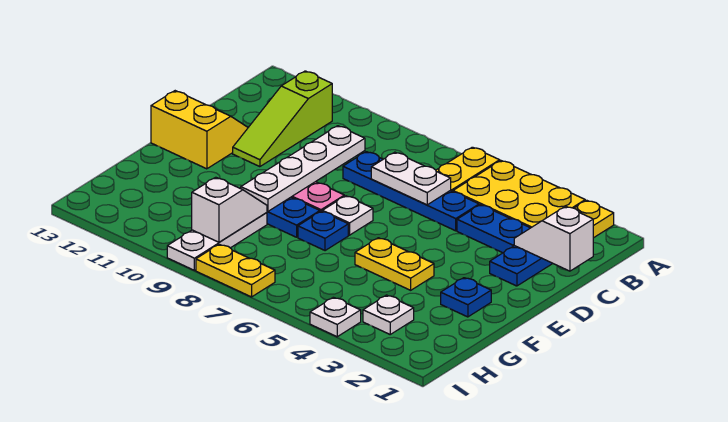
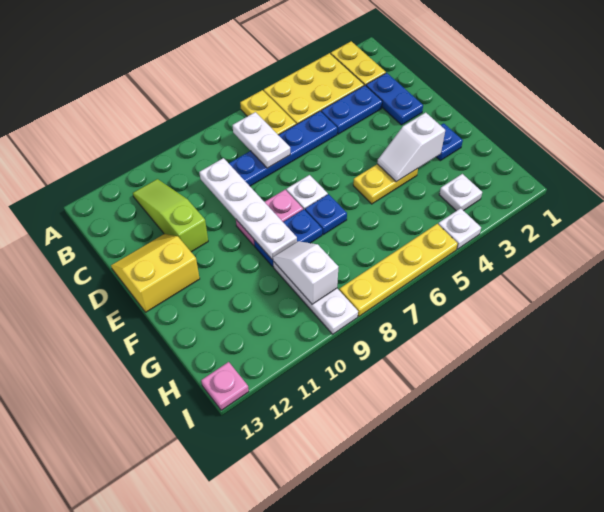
lime 1x3 slope [233,71,332,167] -> lime 1x3 slope turned to [133,179,208,252]
white 1x2 slope [514,206,593,271] -> white 1x2 slope moved to [377,113,445,182]
white 1x2 plate [371,152,451,205] -> white 1x2 plate turned to [232,112,290,168]
yellow 1x2 plate [196,244,275,297] -> yellow 1x4 plate [339,224,458,316]
none -> pink 1x1 plate [201,362,249,410]

